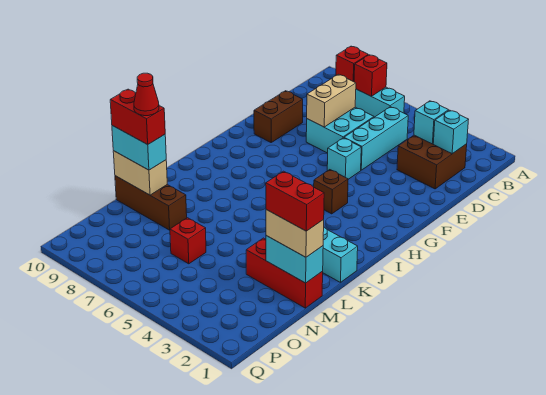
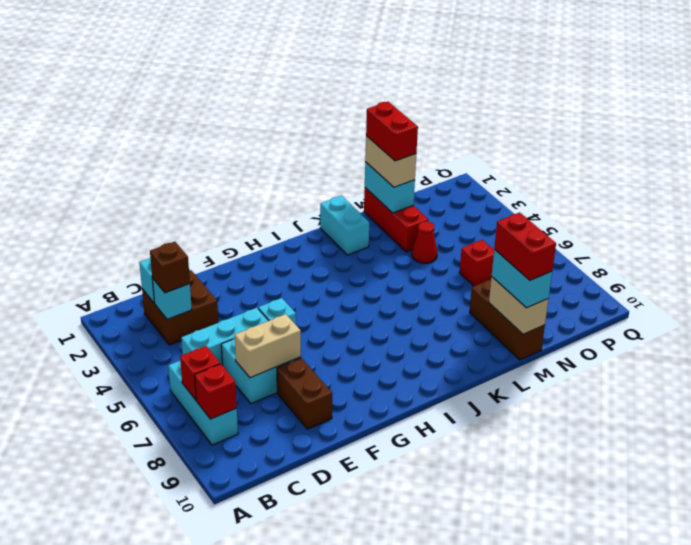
brown 1x2 brick [254,91,303,142] -> brown 1x2 brick turned to [277,358,332,429]
brown 1x1 brick [314,170,348,214] -> brown 1x1 brick moved to [150,242,190,293]
red 1x1 cone [134,73,159,116] -> red 1x1 cone moved to [412,221,437,263]

